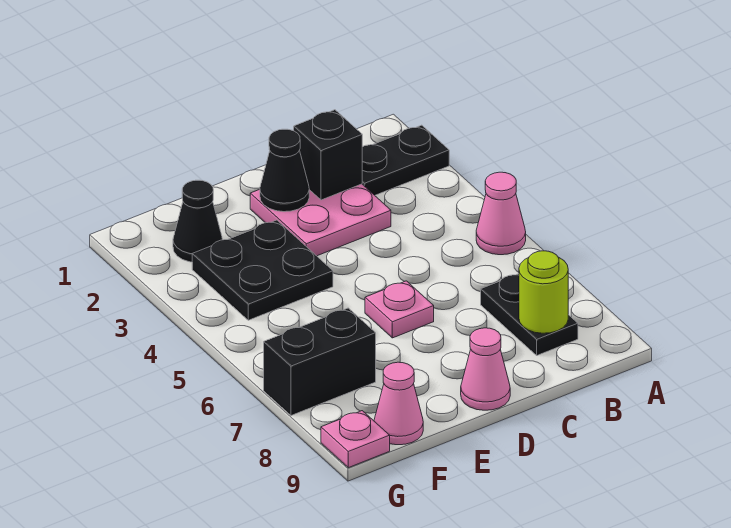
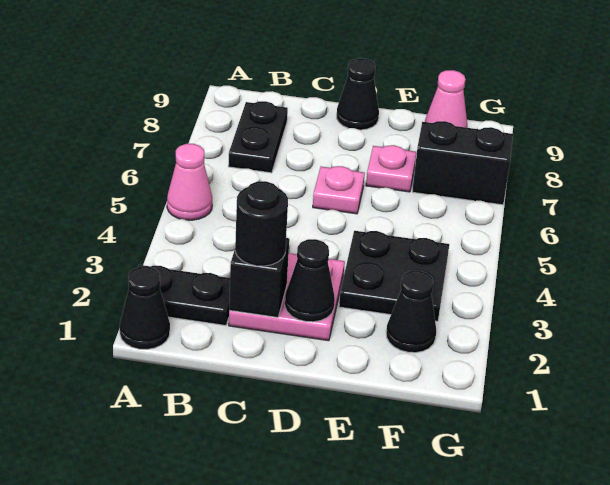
none -> black 1x1 cone [120,267,170,349]
lime 1x1 round brick [519,251,568,333] -> none
none -> black 1x1 round brick [235,181,288,266]
pink 1x1 cone [461,328,510,410] -> black 1x1 cone [337,58,379,130]
pink 1x1 plate [321,411,390,468] -> pink 1x1 plate moved to [366,145,416,192]

